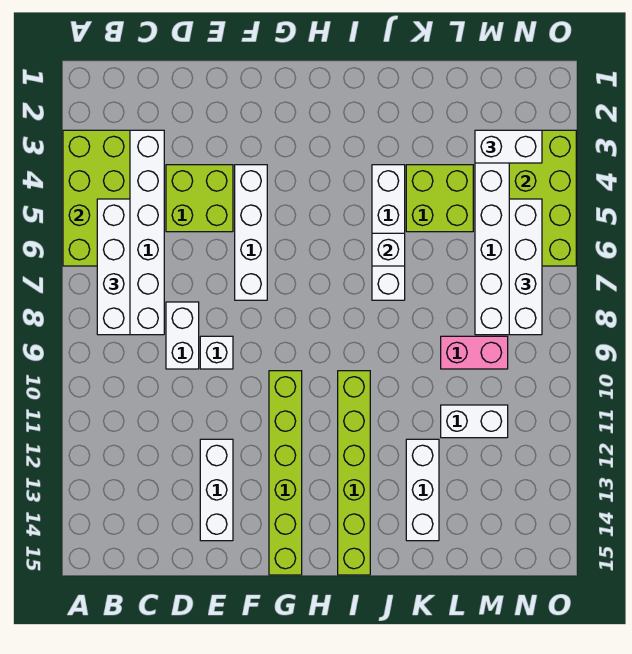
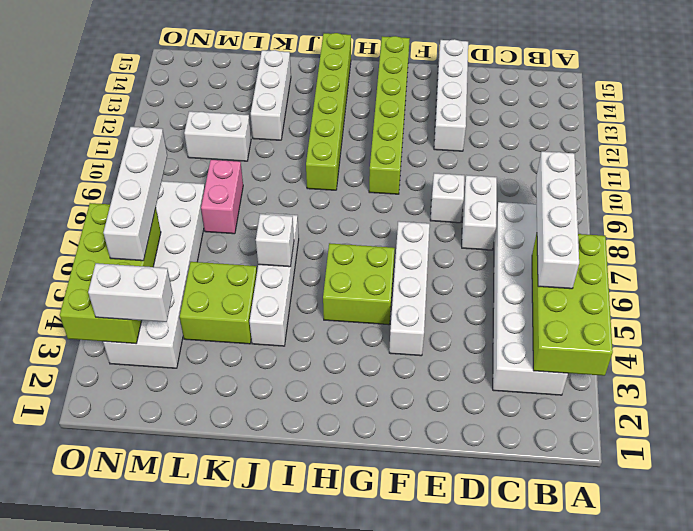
lime 2x2 brick [166,165,233,232] -> lime 2x2 brick moved to [323,243,395,325]
white 1x3 brick [200,439,233,541] -> white 1x4 brick [434,39,468,151]
pink 1x2 brick [441,336,508,369] -> pink 1x2 brick turned to [201,160,243,234]

